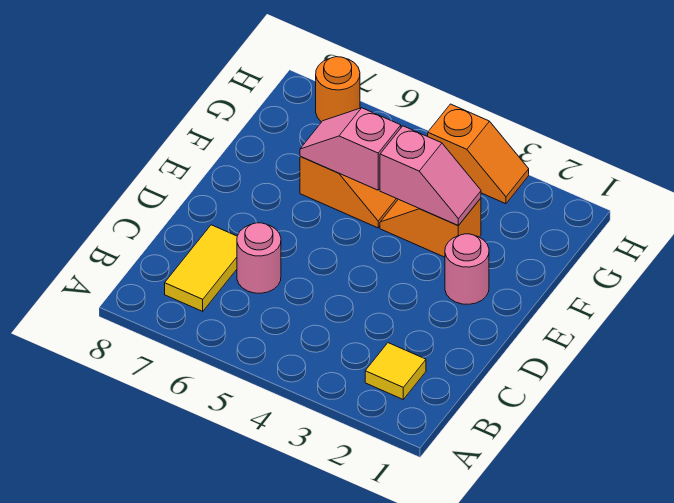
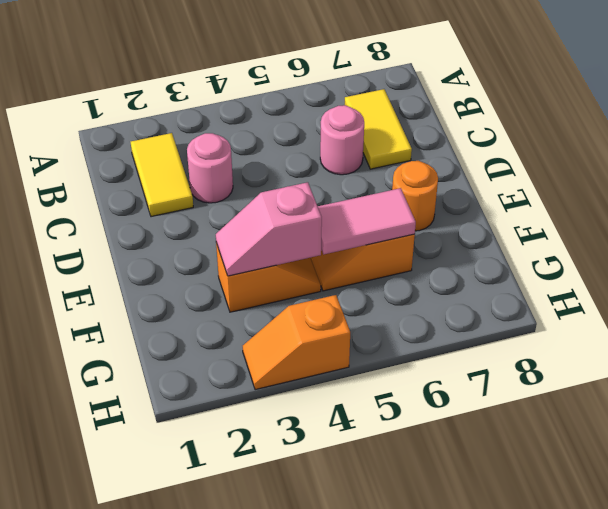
yellow 1x1 tile [365,343,426,399] -> yellow 1x2 tile [131,133,193,217]
pink 1x1 round brick [445,234,489,304] -> pink 1x1 round brick moved to [187,133,233,203]
pink 1x2 slope [300,108,401,190] -> pink 1x2 tile [318,188,416,254]
orange 1x1 round brick [316,57,360,122] -> orange 1x1 round brick moved to [392,161,438,231]

